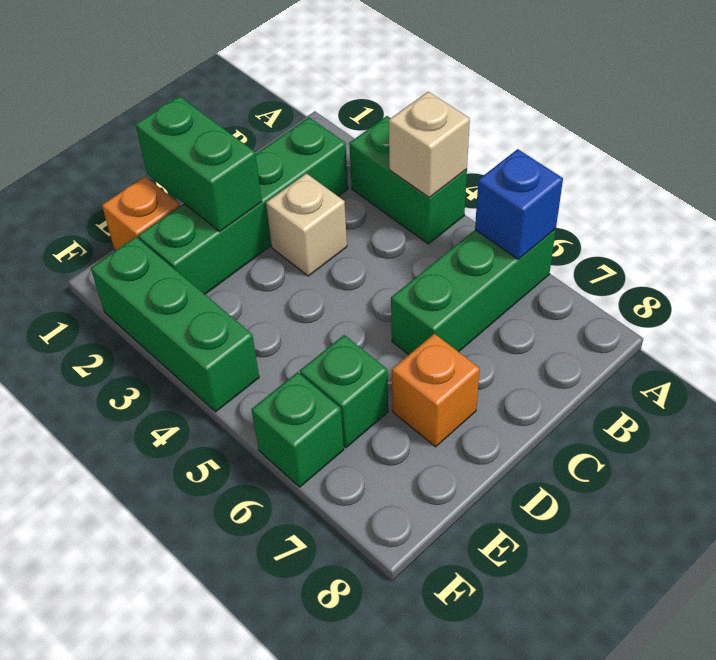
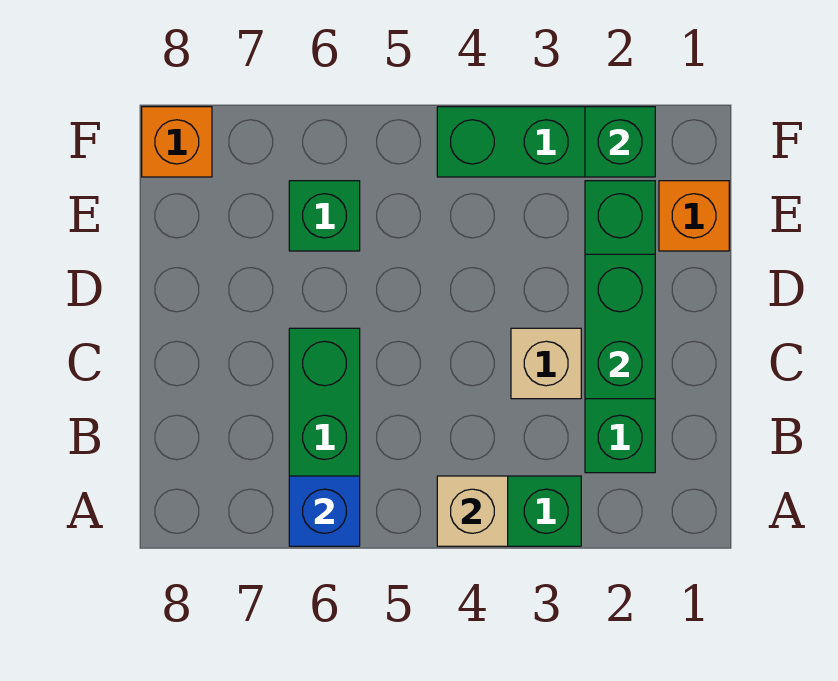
green 1x2 brick [136,96,262,232] -> green 1x2 brick turned to [585,254,655,399]
orange 1x1 brick [392,334,480,447] -> orange 1x1 brick moved to [142,107,212,177]
green 1x1 brick [251,372,344,487] -> green 1x1 brick moved to [585,107,655,177]

